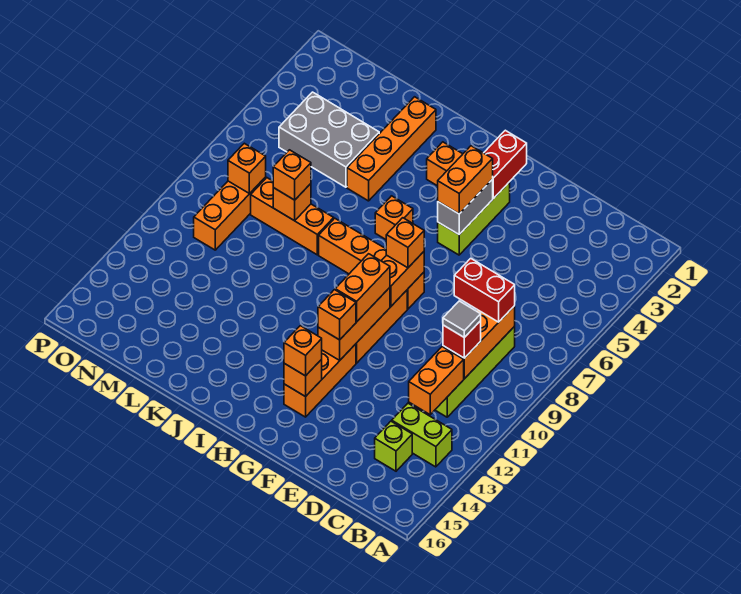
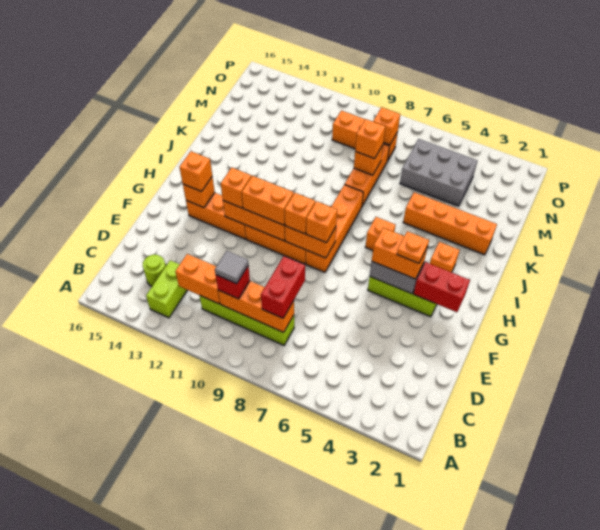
lime 1x1 brick [375,421,412,471] -> lime 1x1 round brick [143,255,166,286]
none -> orange 1x1 plate [397,231,429,263]
none -> orange 1x1 brick [284,193,315,234]
grey 2x3 brick [279,92,379,187] -> grey 2x3 brick turned to [400,139,477,206]

